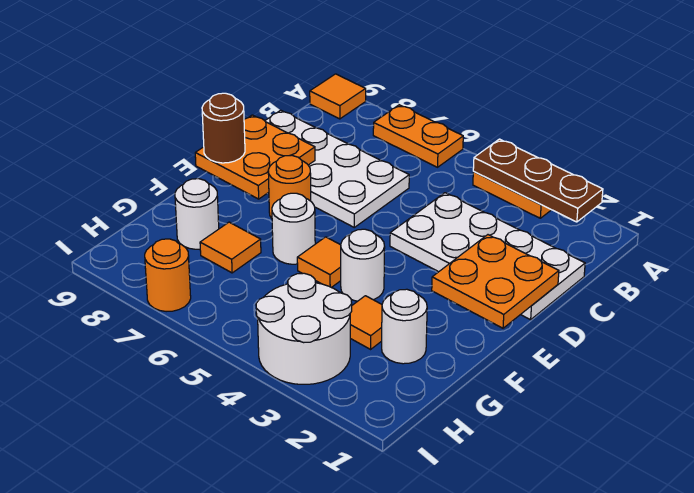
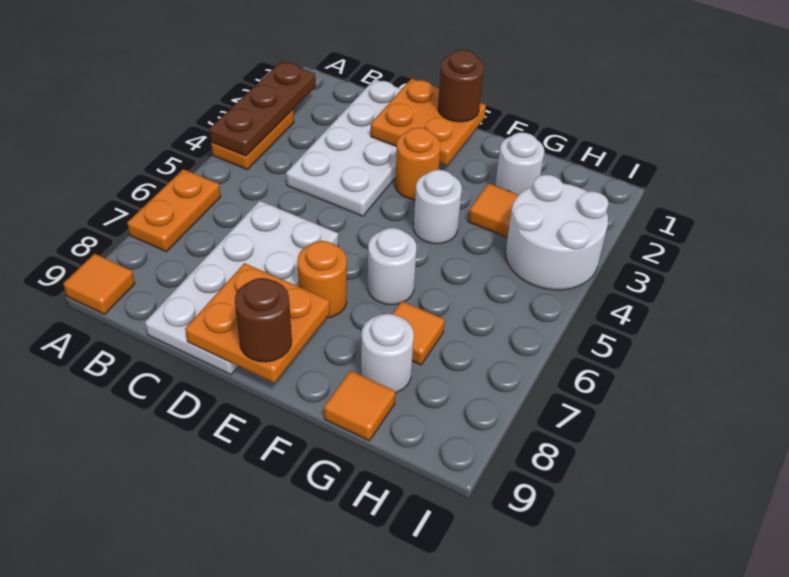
none -> brown 1x1 round brick [438,50,484,122]
orange 1x1 tile [297,237,341,288] -> orange 1x1 tile moved to [324,371,396,441]
orange 1x1 round brick [145,239,191,312] -> orange 1x1 round brick moved to [395,128,440,200]

